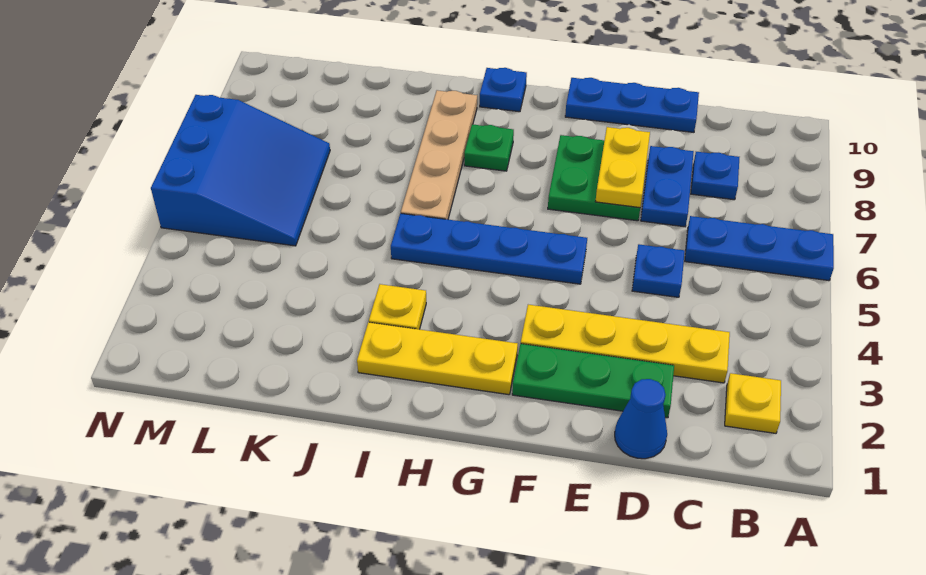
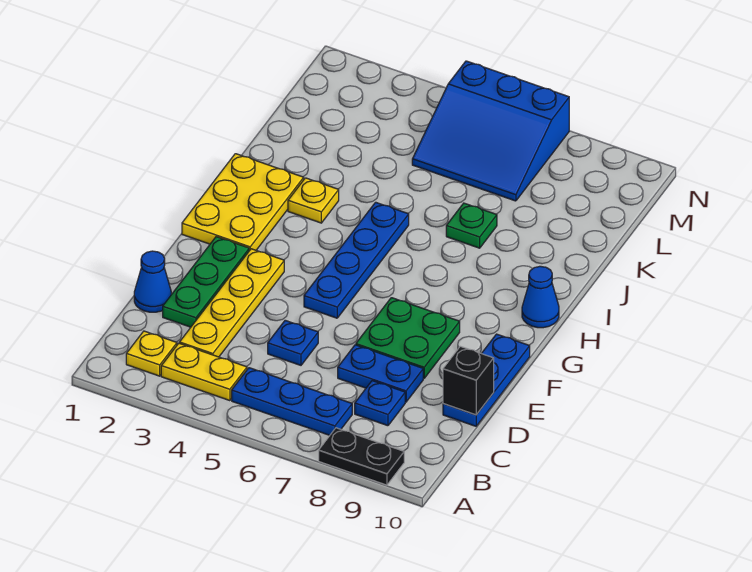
blue 1x3 plate [685,216,834,281] -> blue 1x3 plate turned to [232,368,352,435]
none -> black 1x2 plate [319,428,404,485]
none -> black 1x1 brick [443,346,494,415]
yellow 1x2 plate [595,127,650,208] -> yellow 1x2 plate moved to [161,343,247,401]
yellow 1x3 plate [357,322,518,395] -> yellow 2x3 plate [182,154,304,251]
green 1x1 plate [464,124,514,171] -> green 1x1 plate moved to [446,203,497,248]
blue 1x1 plate [480,68,527,112] -> blue 1x1 cone [522,266,559,328]
tan 1x4 plate [401,90,477,219] -> none

